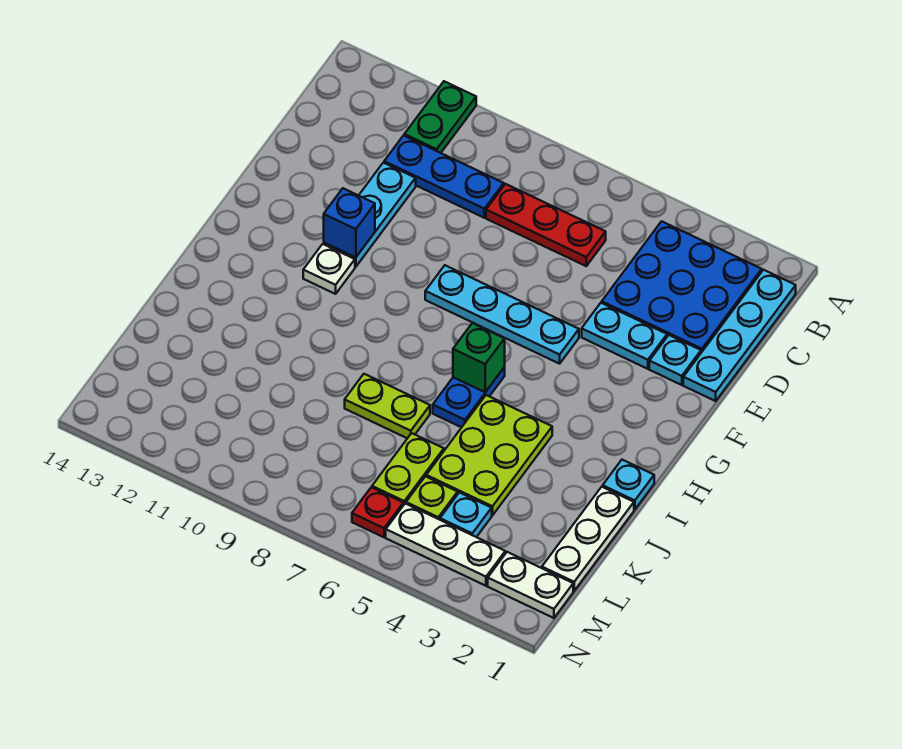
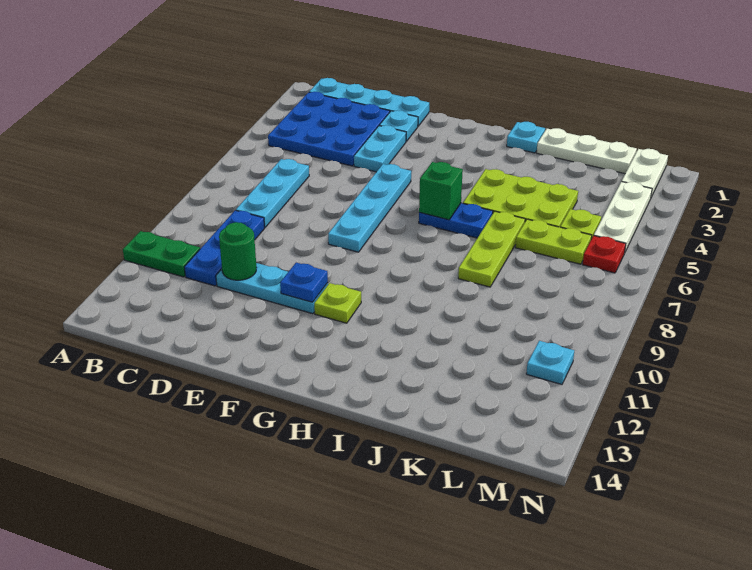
red 1x3 plate [486,184,606,266] -> cyan 1x3 plate [236,159,309,227]
none -> green 1x1 round brick [219,222,257,280]
blue 1x1 brick [324,188,375,258] -> blue 1x1 plate [280,263,328,302]
white 1x1 plate [303,244,355,294] -> lime 1x1 plate [314,283,361,323]
lime 1x2 plate [345,374,430,438] -> lime 1x3 plate [458,211,525,287]
cyan 1x1 plate [440,492,492,537] -> cyan 1x1 plate moved to [526,341,574,384]

